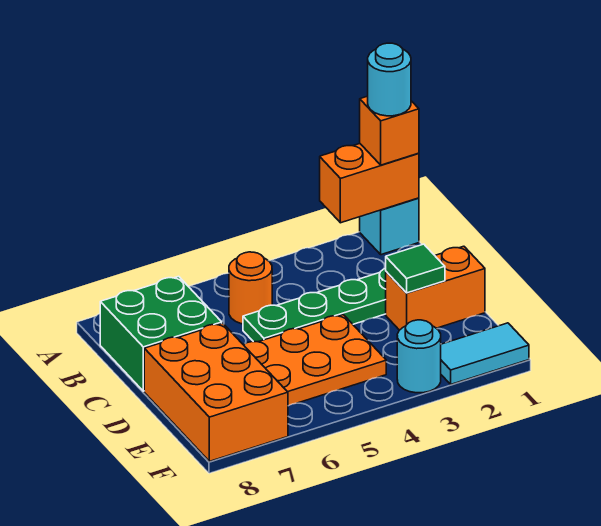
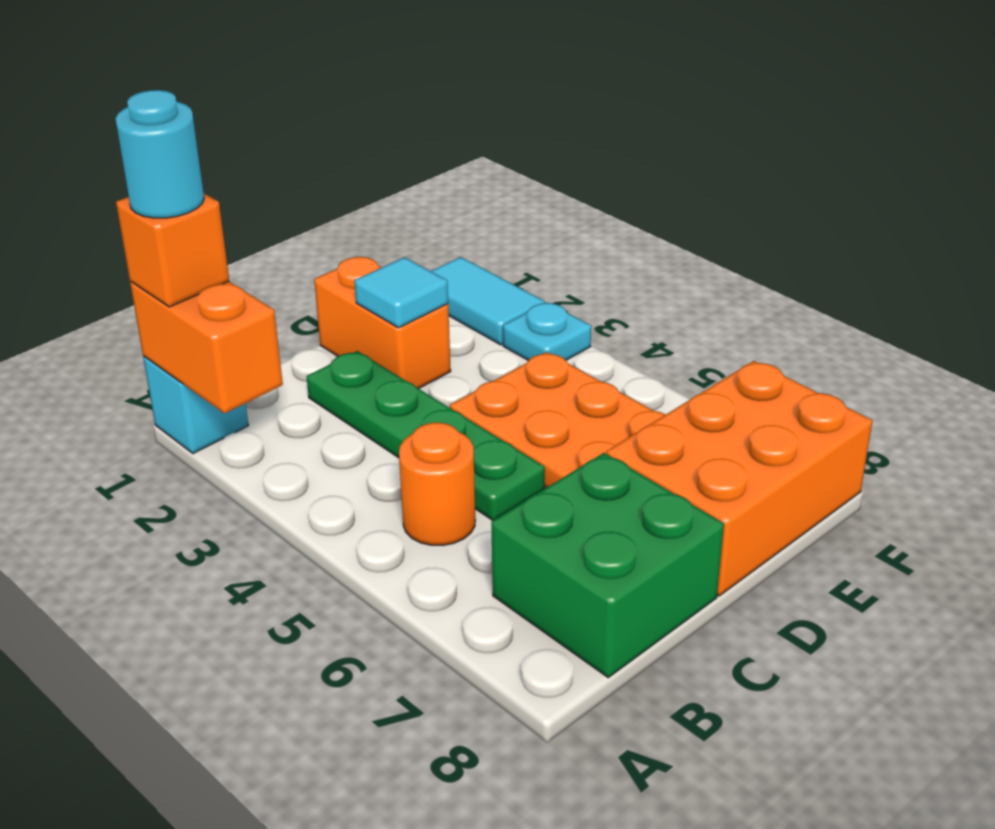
green 1x1 tile [386,244,445,293] -> cyan 1x1 tile [354,257,448,328]
cyan 1x1 round brick [397,320,441,393] -> cyan 1x1 plate [503,302,591,361]

